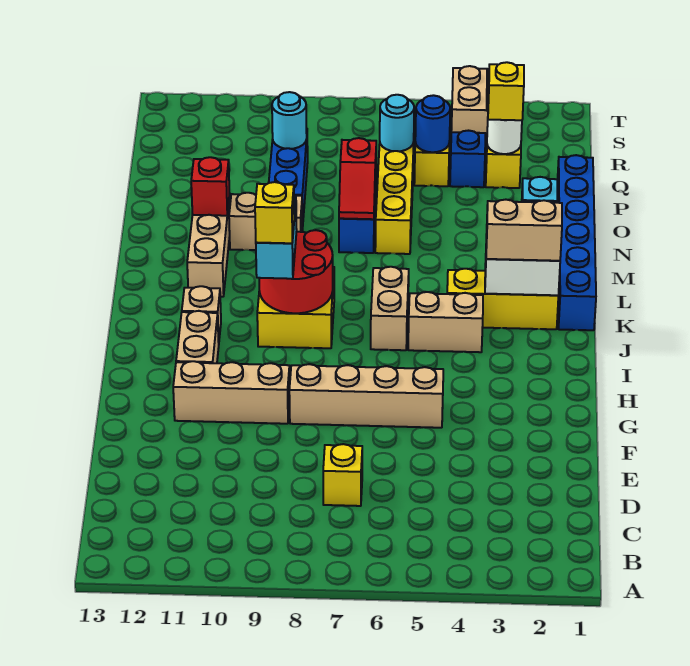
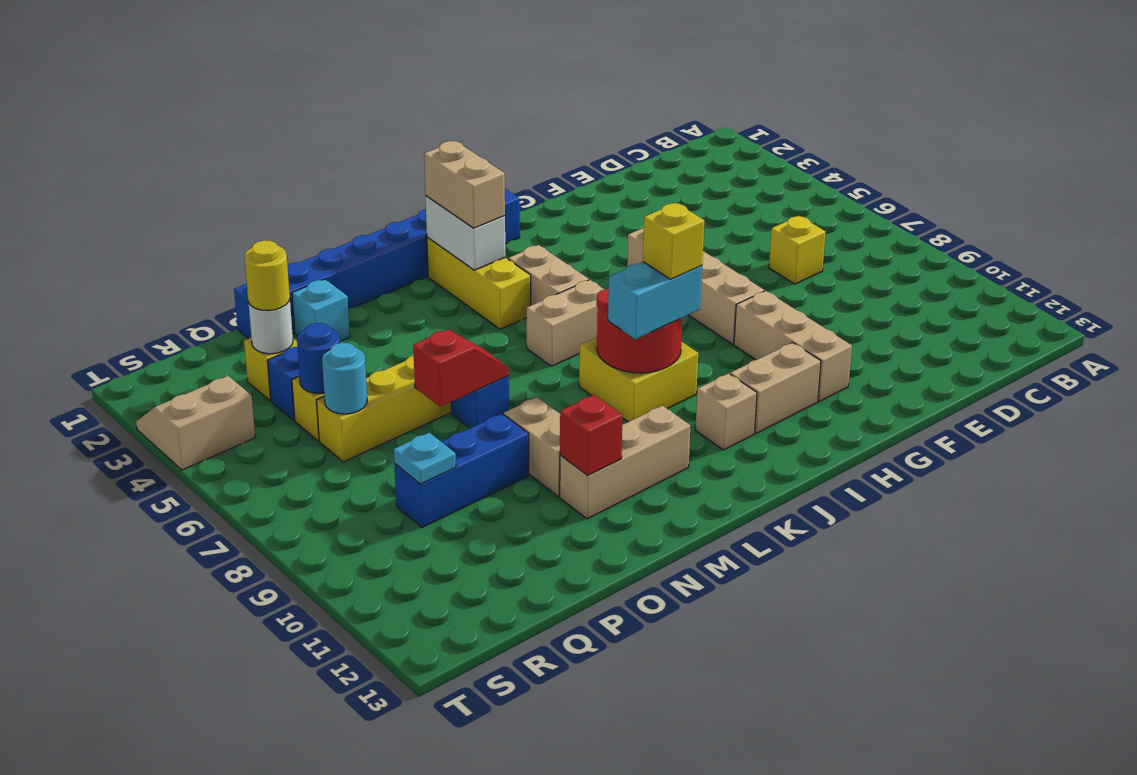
blue 1x6 brick [557,155,596,330] -> blue 1x8 brick [234,189,520,339]
yellow 1x1 brick [488,62,524,120] -> yellow 1x1 round brick [245,240,290,311]
cyan 1x1 round brick [272,92,307,149] -> cyan 1x1 plate [394,433,456,484]

